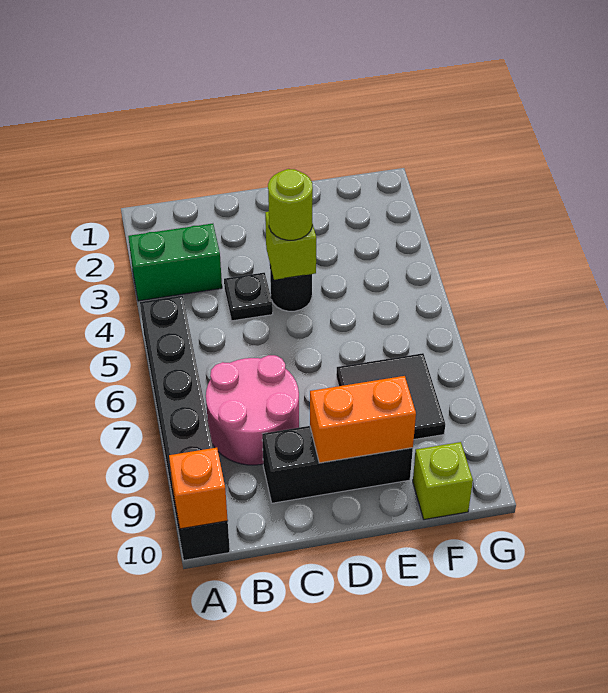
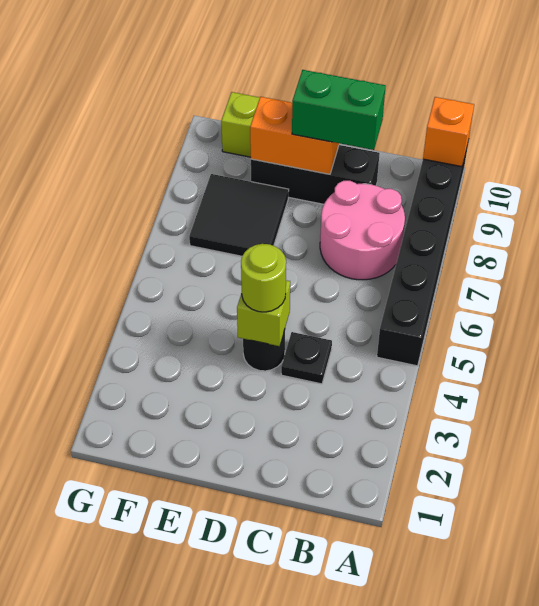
green 1x2 brick [128,224,222,301] -> green 1x2 brick moved to [292,70,386,150]

